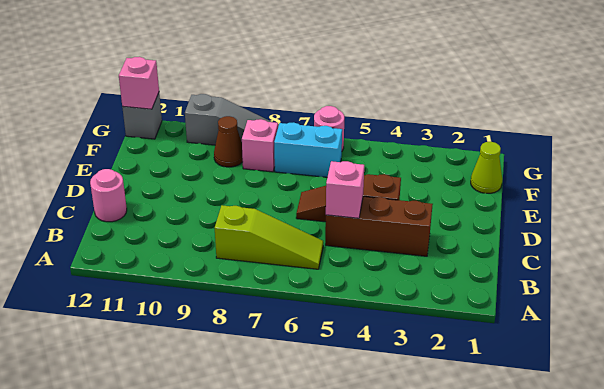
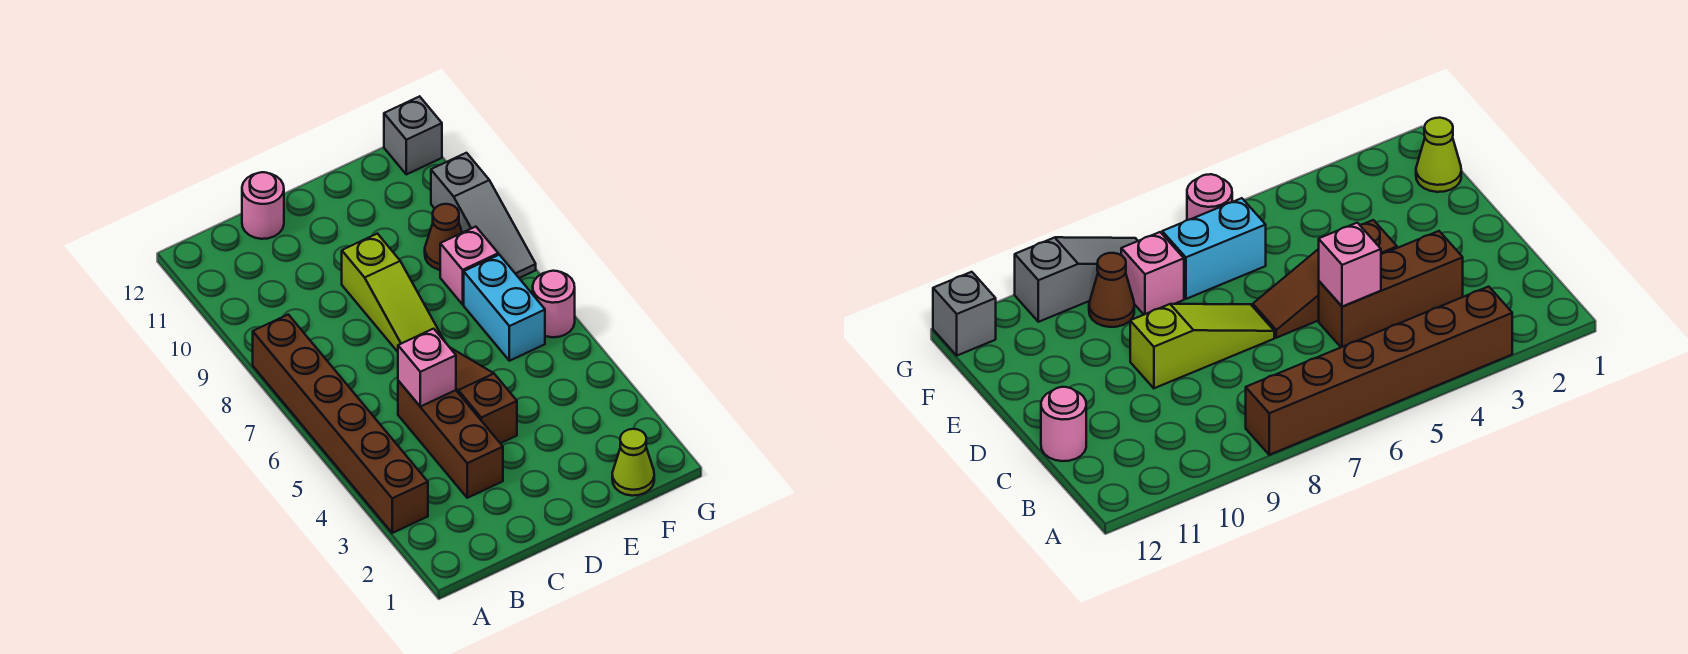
none -> brown 1x6 brick [253,315,428,533]
lime 1x3 slope [215,205,323,269] -> lime 1x3 slope moved to [342,234,444,352]
pink 1x1 brick [119,57,159,109] -> none

